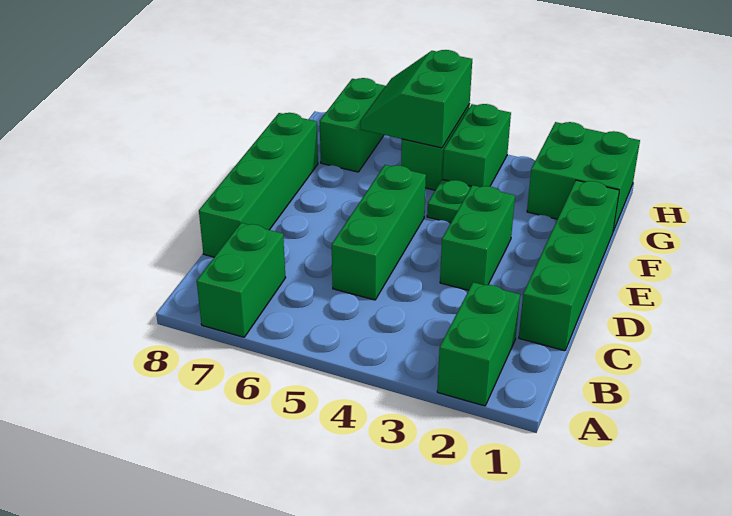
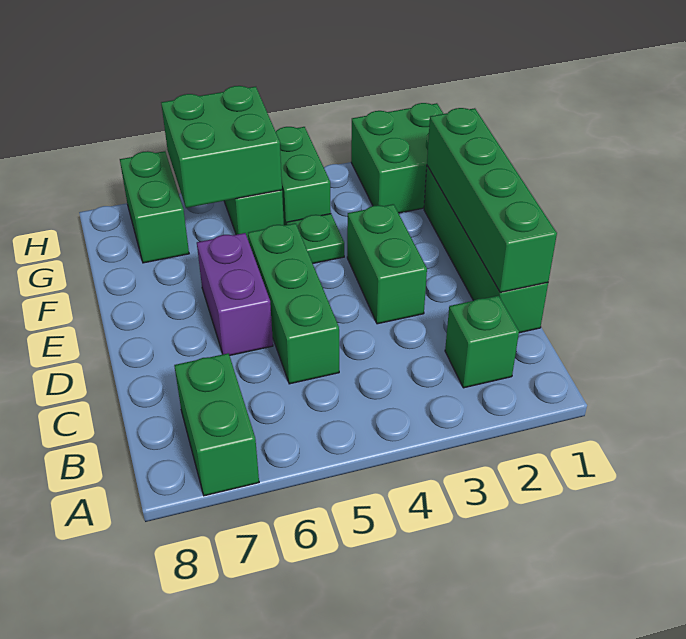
green 1x2 brick [437,282,520,406] -> green 1x1 brick [445,295,519,388]
green 1x4 brick [199,113,318,257] -> green 1x4 brick moved to [427,108,557,293]
none -> purple 1x2 brick [197,233,273,356]
green 2x2 slope [360,50,472,148] -> green 2x2 brick [161,86,282,208]

